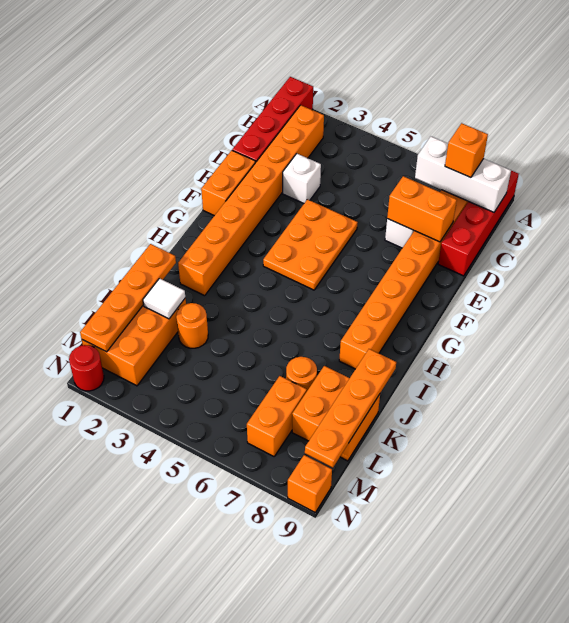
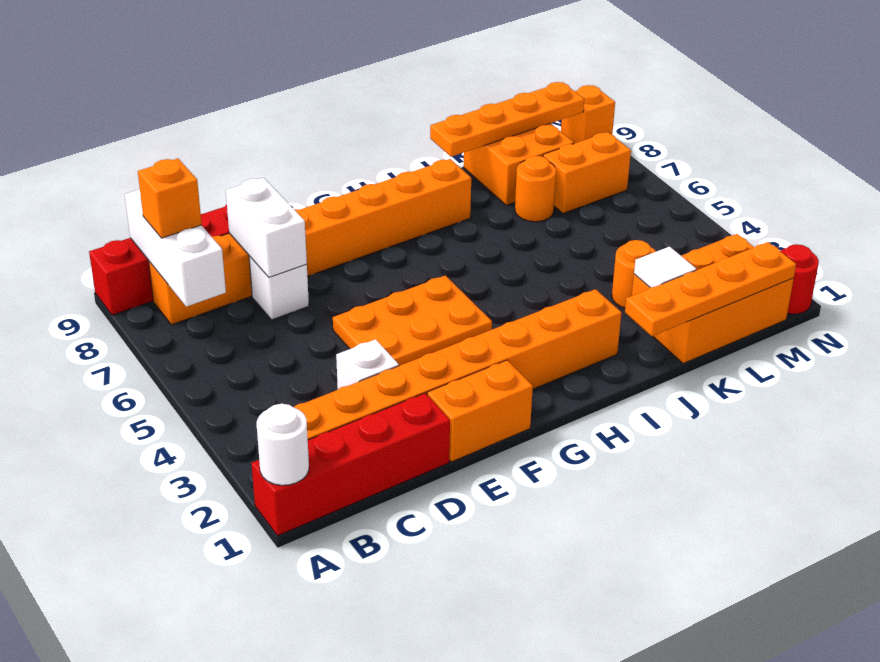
none -> white 1x1 round brick [257,404,309,485]
orange 1x2 brick [387,176,457,242] -> white 1x2 brick [226,178,307,277]

